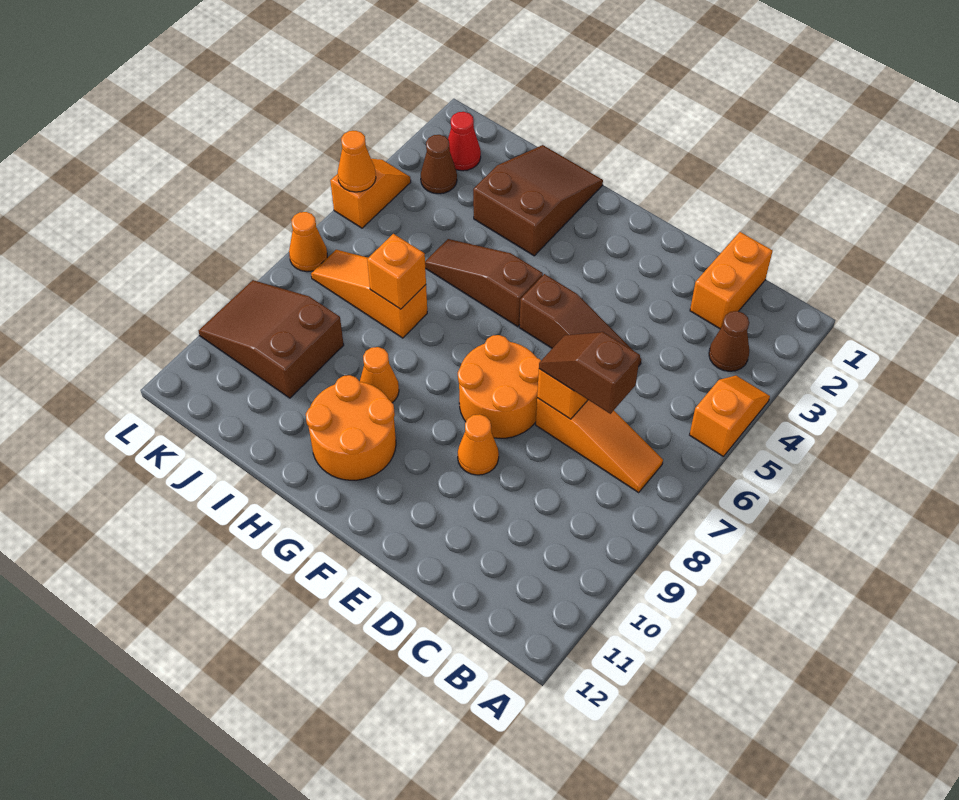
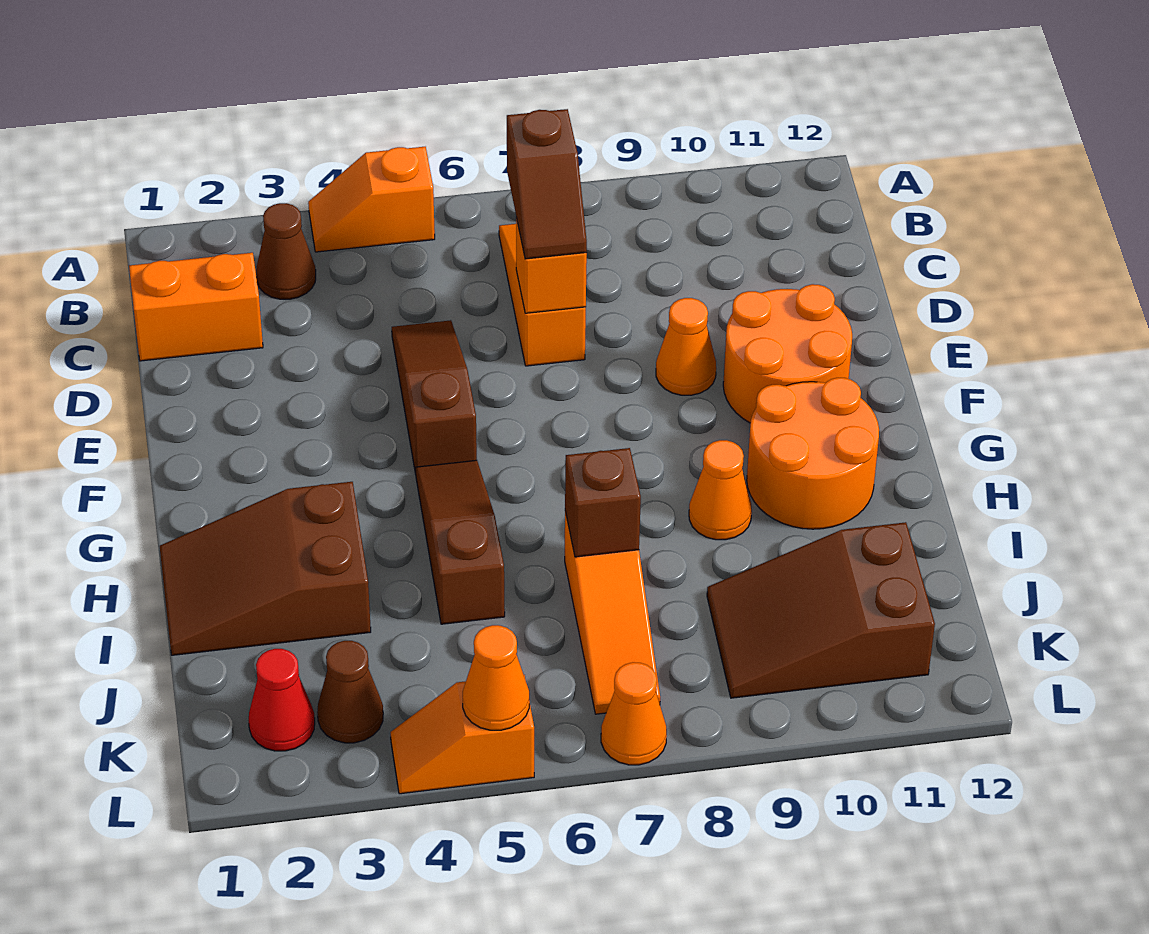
orange 2x2 round brick [458,335,541,438] -> orange 2x2 round brick moved to [723,284,852,423]
brown 1x3 slope [425,239,543,327] -> brown 1x3 slope turned to [416,460,505,624]
orange 1x1 brick [367,234,426,309] -> brown 1x1 brick [565,448,641,557]
brown 2x3 slope [199,280,344,398] -> brown 2x3 slope turned to [707,522,935,698]

